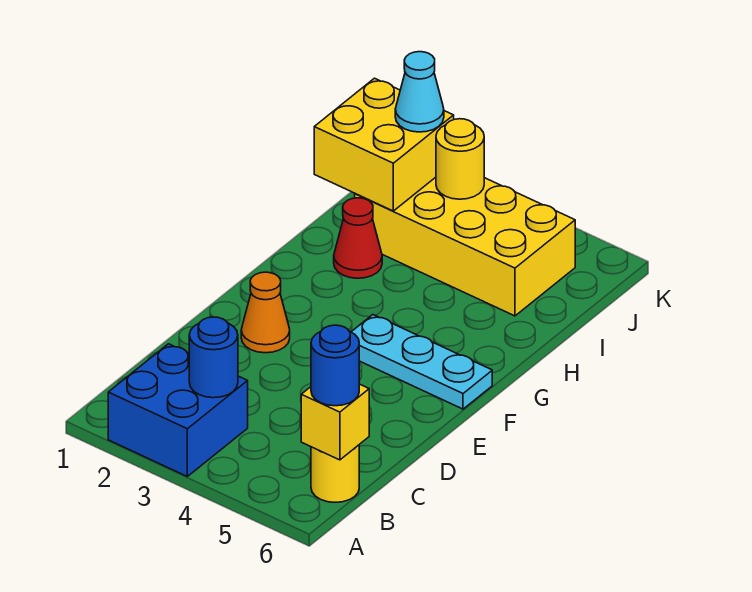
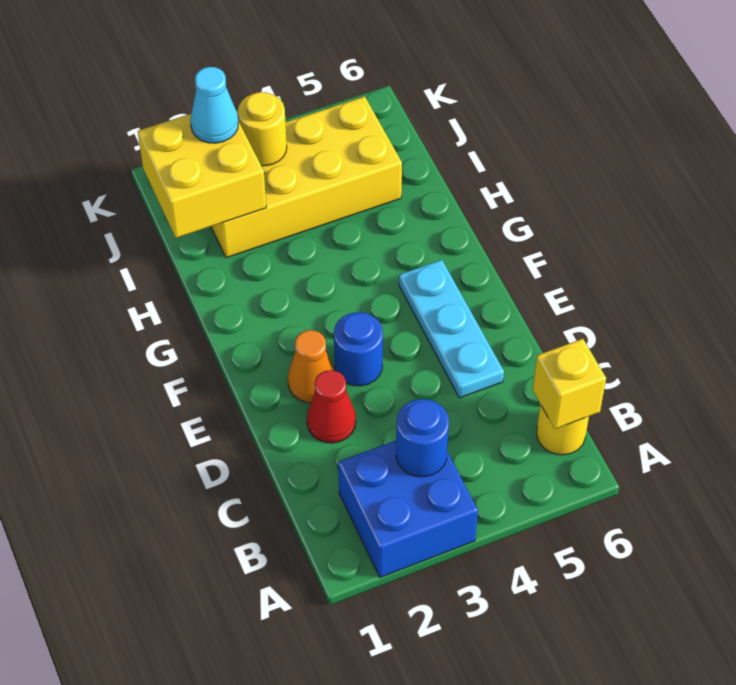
blue 1x1 round brick [311,325,359,406] -> blue 1x1 round brick moved to [334,312,383,386]
cyan 1x3 plate [352,315,492,409] -> cyan 1x3 plate turned to [399,260,504,398]
red 1x1 cone [334,198,382,278] -> red 1x1 cone moved to [307,370,356,443]

